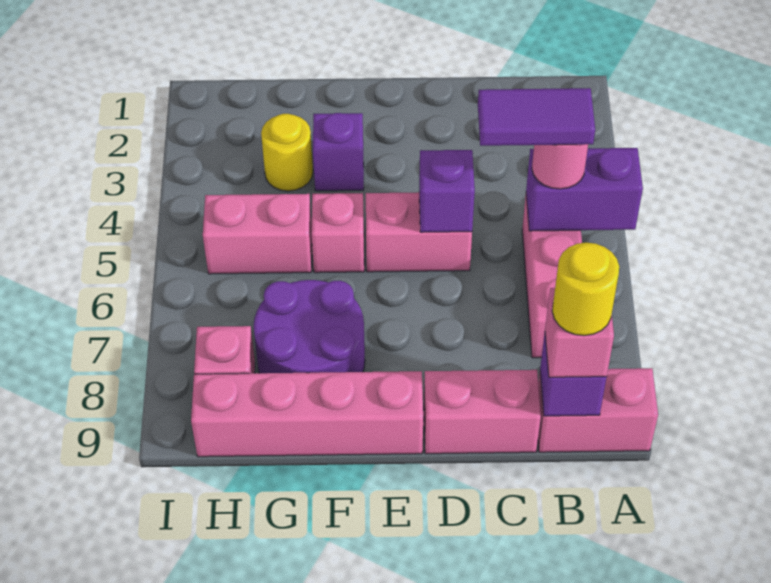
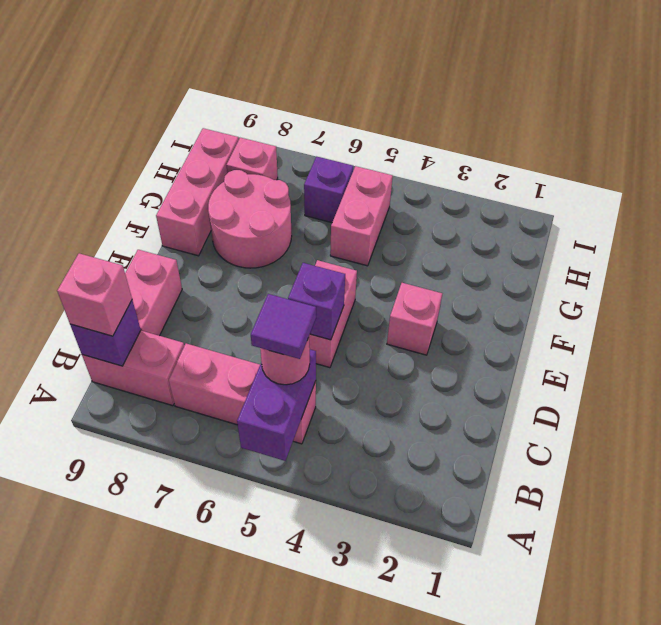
pink 1x2 brick [538,368,658,452] -> pink 1x2 brick turned to [82,331,184,406]
purple 1x2 tile [478,88,595,146] -> purple 1x1 tile [251,294,316,359]
yellow 1x1 round brick [552,243,619,336] -> none
pink 1x4 brick [191,371,423,457] -> pink 1x3 brick [156,128,239,256]
purple 1x1 brick [313,113,364,191] -> purple 1x1 brick moved to [304,157,353,223]
pink 1x1 brick [312,193,364,273] -> pink 1x1 brick moved to [387,283,442,355]
purple 2x2 round brick [254,280,365,373] -> pink 2x2 round brick [208,170,292,268]
yellow 1x1 round brick [261,114,313,191] -> none

